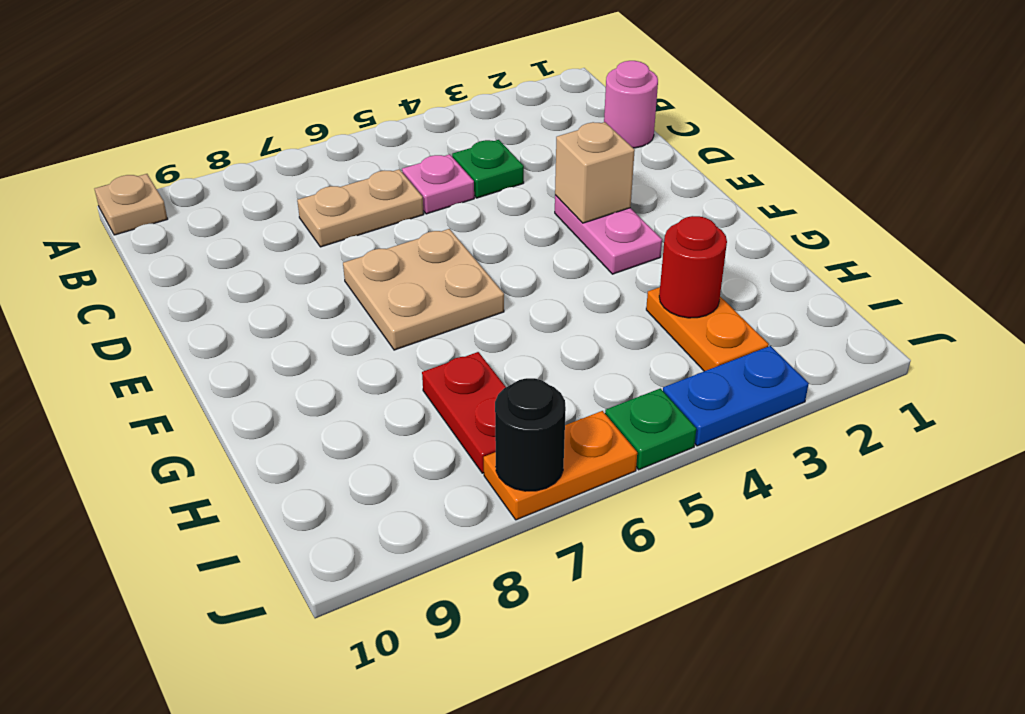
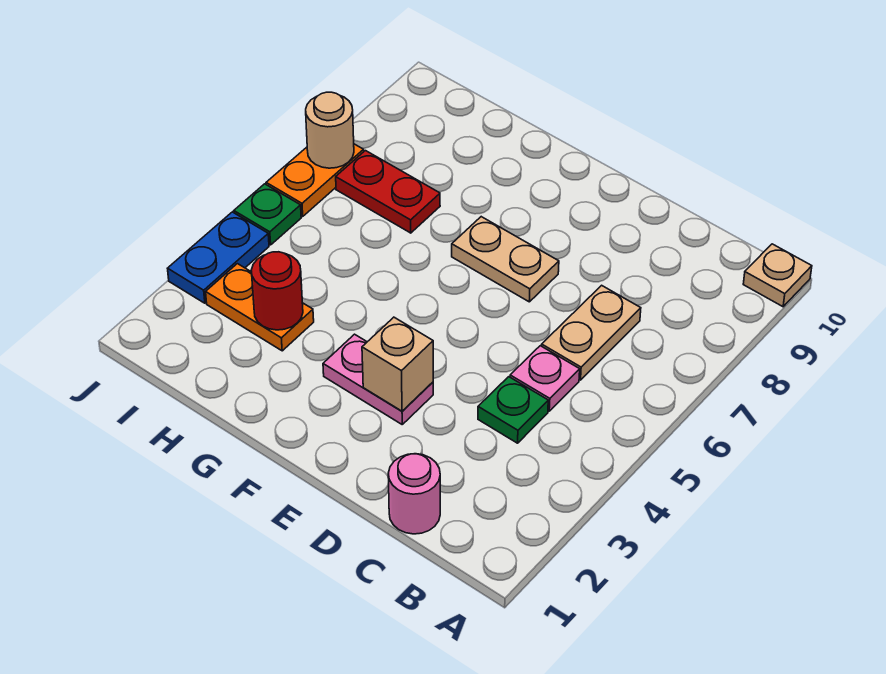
tan 2x2 plate [343,229,504,350] -> tan 1x2 plate [452,217,559,302]
black 1x1 round brick [495,378,566,491] -> tan 1x1 round brick [306,92,354,168]

